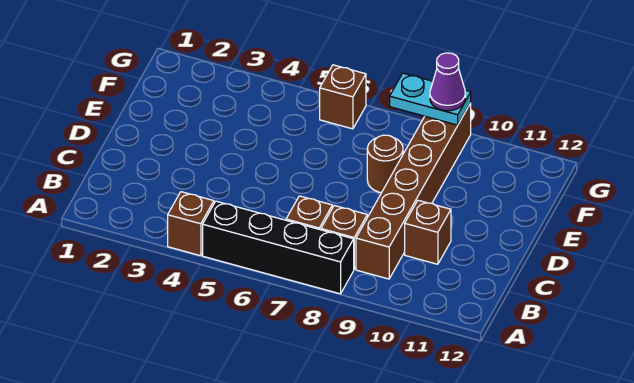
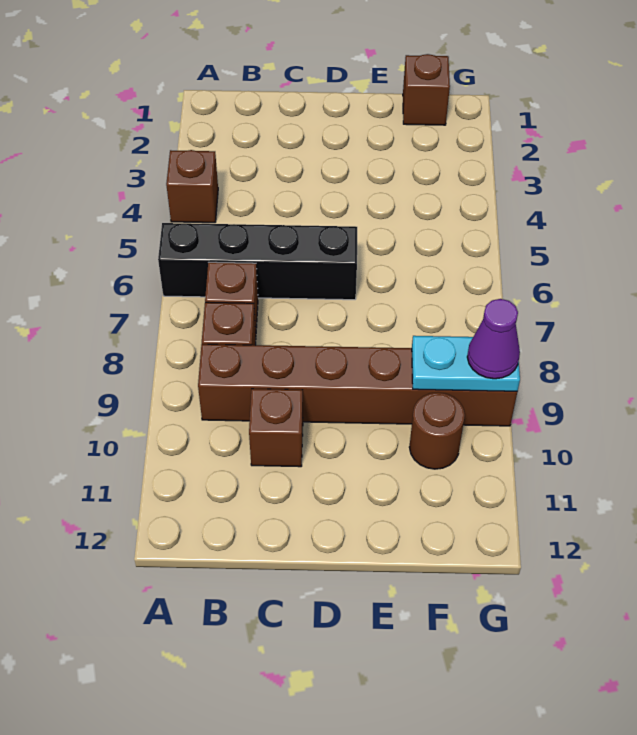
black 1x4 brick [203,201,354,294] -> black 1x4 brick turned to [158,223,357,300]
brown 1x1 round brick [367,135,403,193] -> brown 1x1 round brick moved to [409,392,465,469]
brown 1x1 brick [320,65,366,129] -> brown 1x1 brick moved to [403,54,450,125]
cyan 1x2 plate [390,73,471,125] -> cyan 1x2 plate turned to [412,336,520,391]

